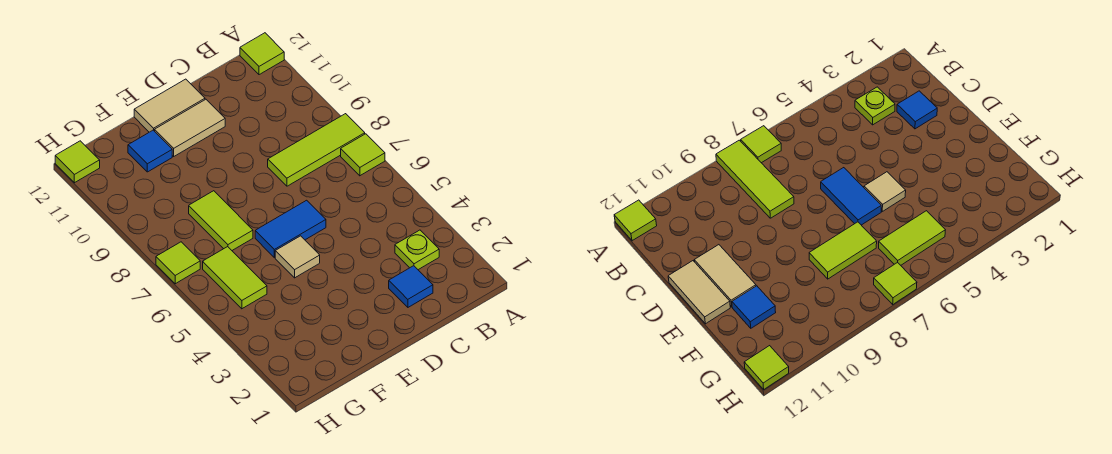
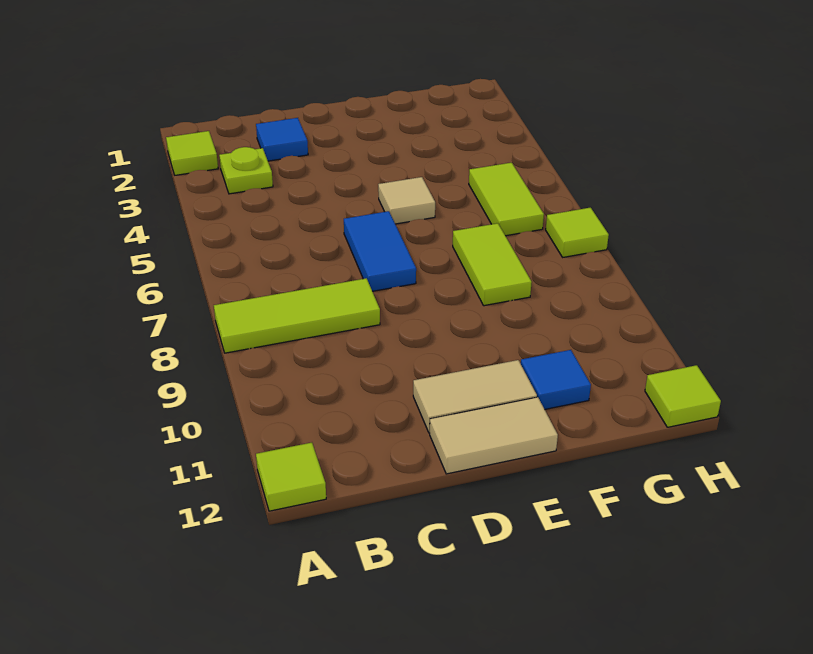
lime 1x1 tile [341,134,385,176] -> lime 1x1 tile moved to [166,131,218,175]
blue 1x2 tile [255,200,326,258] -> blue 1x2 tile turned to [344,211,416,291]

